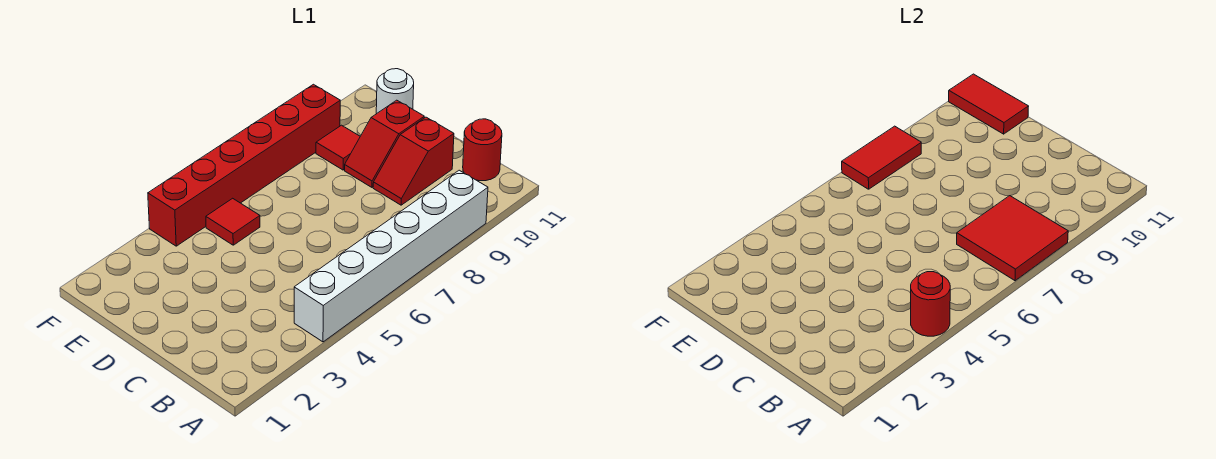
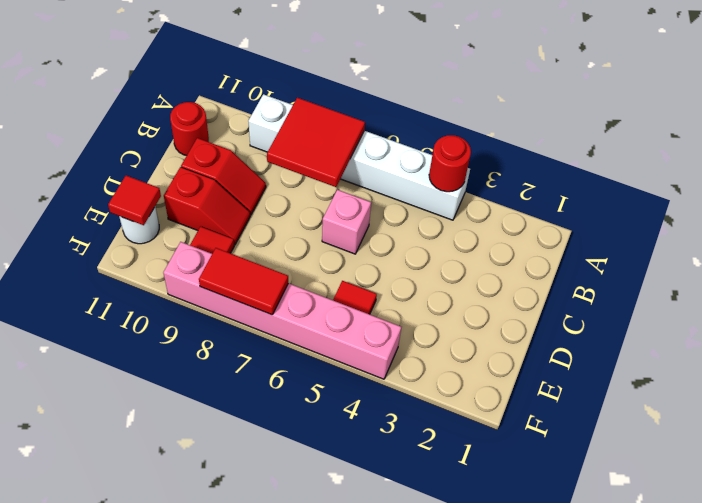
none -> pink 1x1 brick [322,190,371,254]
red 1x2 tile [949,74,1029,134] -> red 1x1 tile [108,175,161,225]
red 1x6 brick [148,84,340,246] -> pink 1x6 brick [163,242,401,379]

